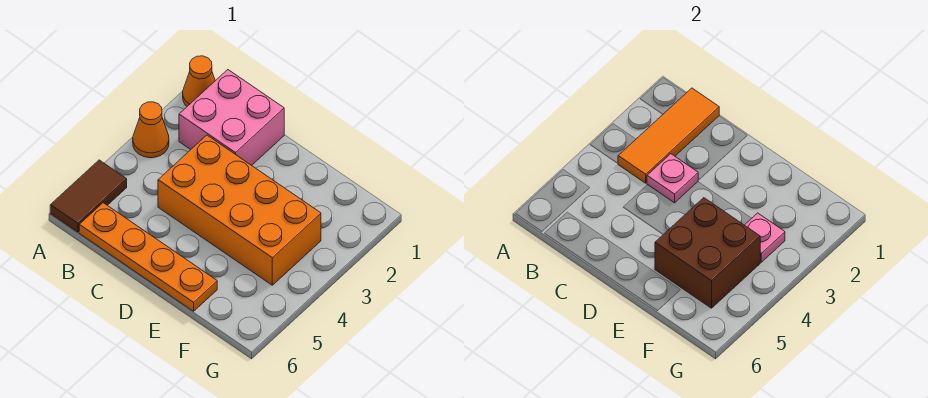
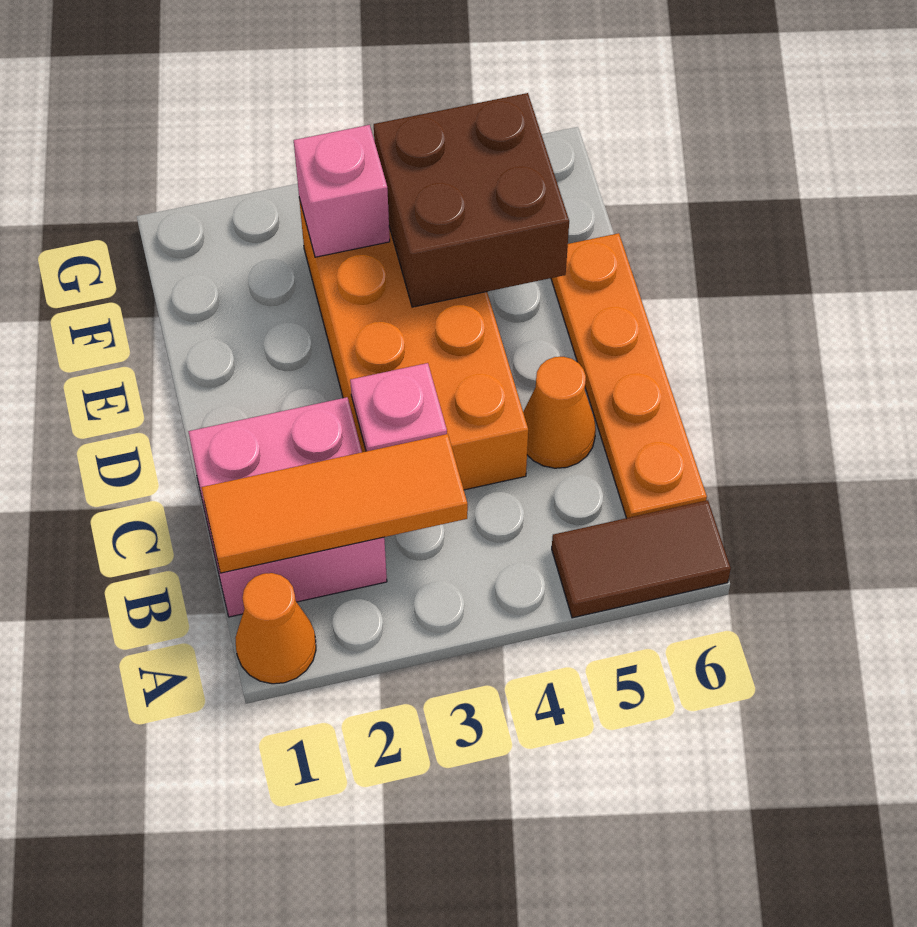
orange 1x1 cone [133,102,169,158] -> orange 1x1 cone moved to [523,357,596,468]
pink 1x1 plate [745,213,785,262] -> pink 1x1 brick [294,125,390,257]

